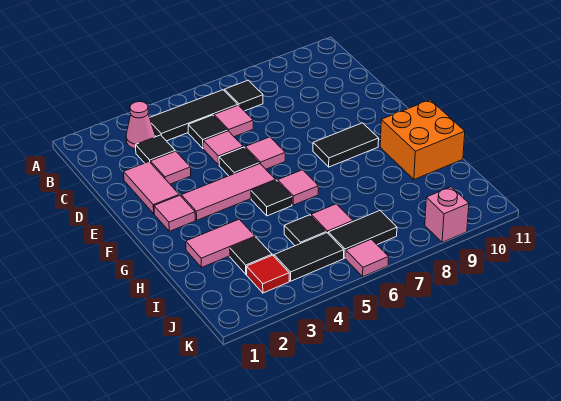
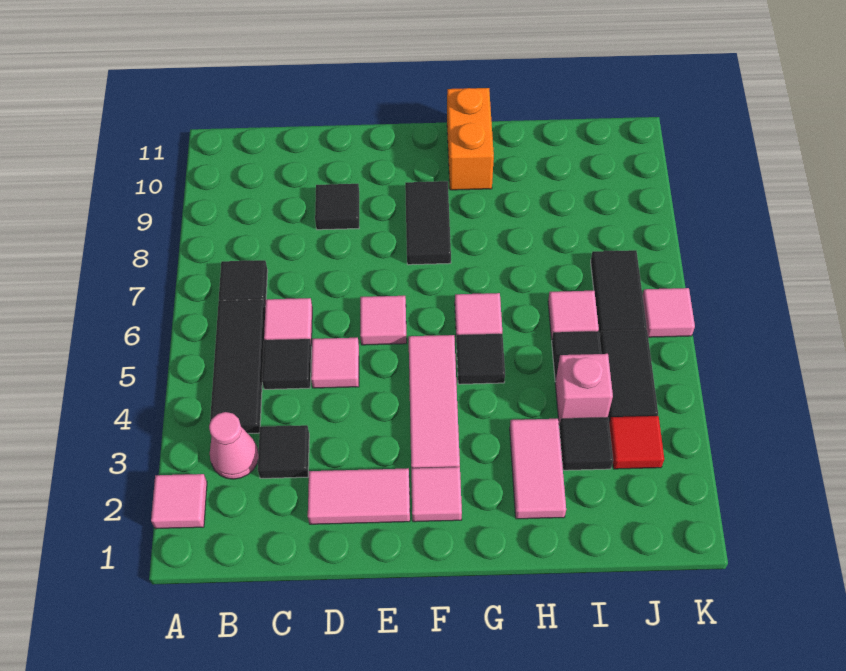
pink 1x1 tile [151,151,191,184] -> pink 1x1 tile moved to [151,474,207,529]
black 1x1 tile [219,147,259,176] -> black 1x1 tile moved to [315,184,359,230]
orange 2x2 brick [380,100,465,179] -> orange 1x2 brick [447,88,494,190]
pink 1x1 brick [425,187,469,242] -> pink 1x1 brick moved to [555,354,613,425]

